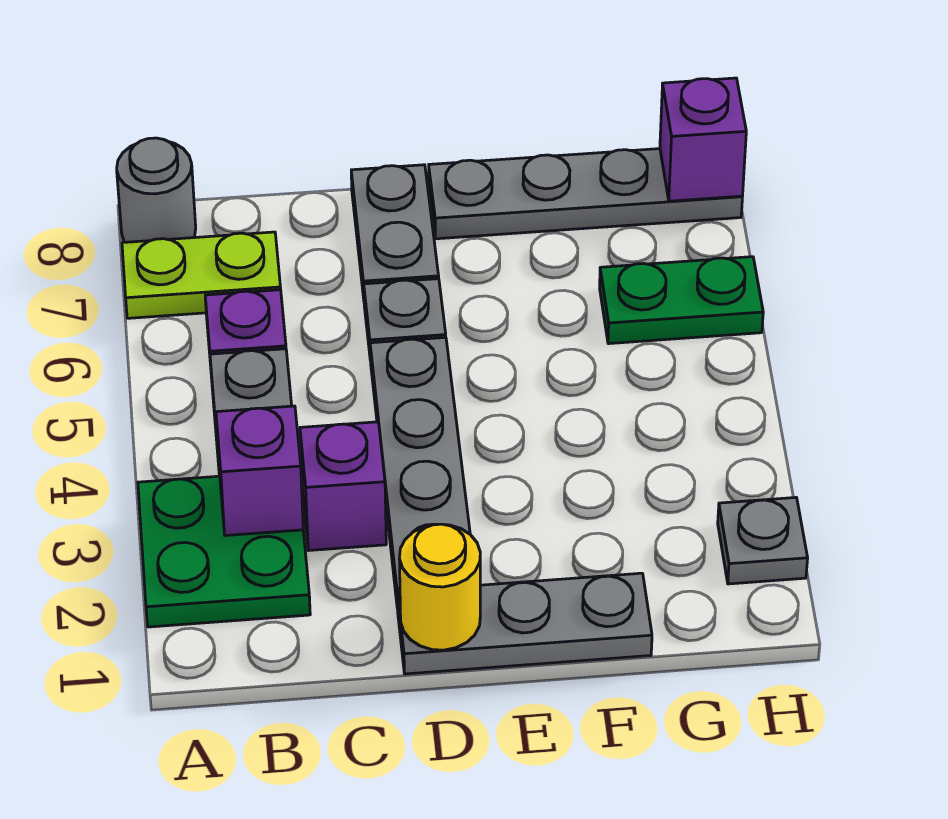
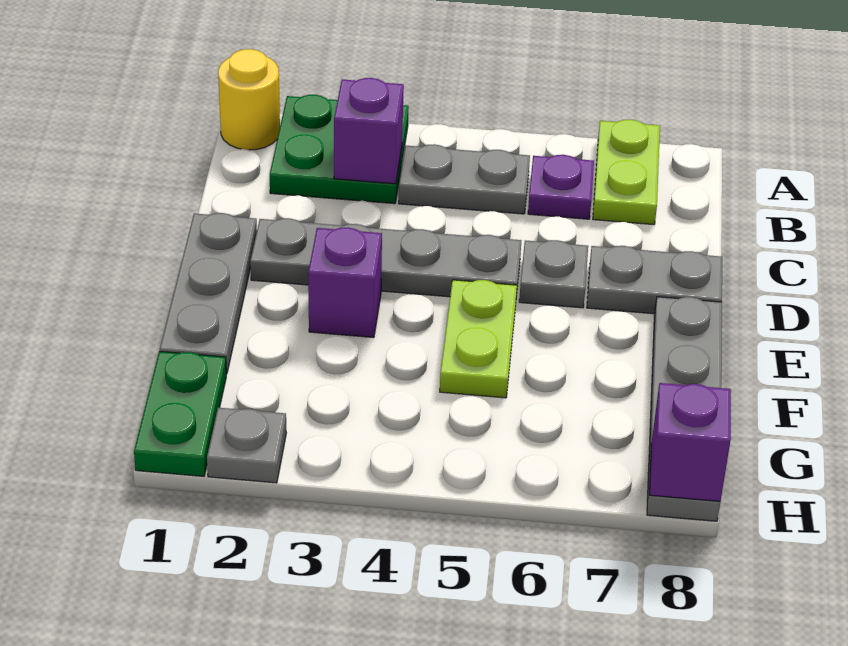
grey 1x1 round brick [117,138,196,242] -> none
purple 1x1 brick [300,422,386,551] -> purple 1x1 brick moved to [308,227,382,338]
yellow 1x1 round brick [399,524,480,650] -> yellow 1x1 round brick moved to [218,49,280,150]
none -> lime 1x2 plate [440,280,517,398]
green 1x2 plate [600,257,763,344] -> green 1x2 plate moved to [134,351,226,477]

